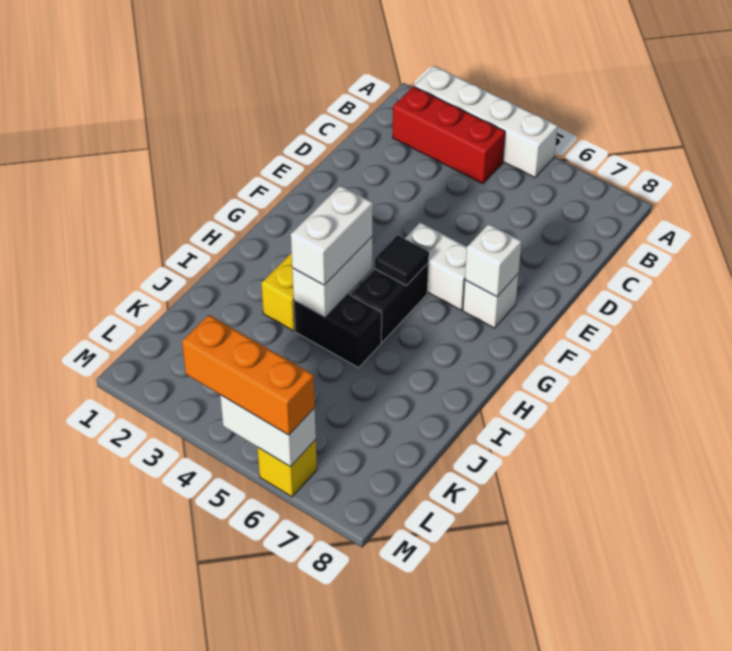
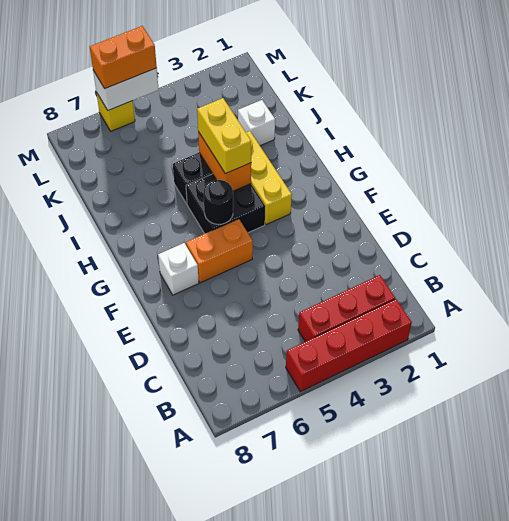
white 1x4 brick [414,66,558,177] -> red 1x4 brick [286,299,412,392]
white 1x2 brick [404,222,467,310] -> orange 1x2 brick [186,219,253,283]
white 1x1 brick [465,224,521,297] -> white 1x1 brick moved to [238,100,275,146]
black 1x2 brick [351,263,429,342] -> black 2x2 brick [186,174,265,234]
black 1x1 tile [375,235,429,286] -> black 1x1 round brick [204,180,233,224]
white 1x2 brick [292,237,372,318] -> orange 1x2 brick [198,132,251,191]
white 1x2 brick [291,185,373,285] -> yellow 1x2 brick [197,98,251,174]
orange 1x3 brick [182,315,315,435] -> orange 1x2 brick [90,26,157,89]

